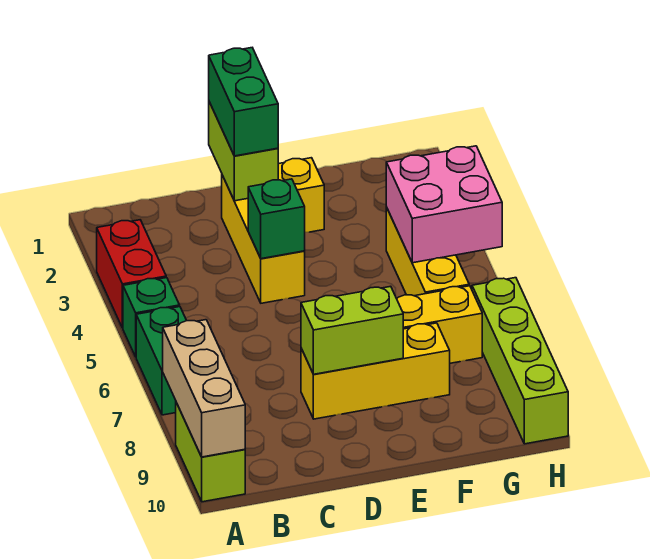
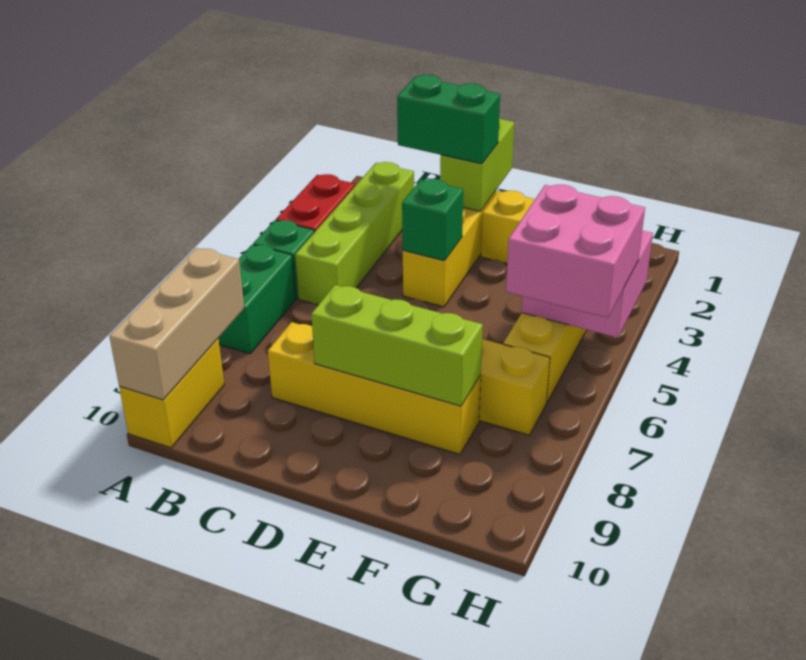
lime 1x2 brick [176,403,245,502] -> yellow 1x2 brick [119,339,224,448]
green 1x2 brick [209,48,278,156] -> green 1x2 brick turned to [397,75,500,164]
yellow 1x3 brick [301,323,450,419] -> yellow 1x4 brick [268,322,481,454]
lime 1x2 brick [301,286,403,374] -> lime 1x3 brick [311,285,483,406]
none -> pink 2x2 brick [506,185,645,318]
lime 1x4 brick [472,278,568,444] -> lime 1x4 brick moved to [295,162,414,305]

